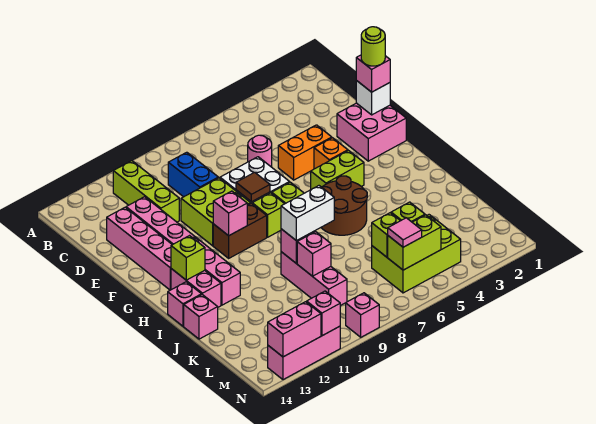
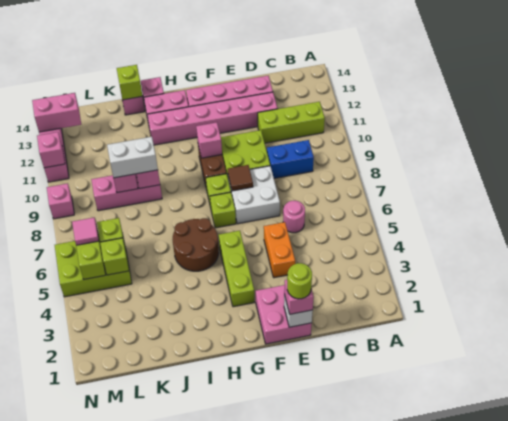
orange 1x1 brick [314,138,348,169] -> none
lime 1x2 brick [311,151,364,190] -> lime 1x3 brick [219,231,254,307]
lime 1x1 brick [171,236,205,280] -> lime 1x1 brick moved to [117,65,143,100]
white 1x2 brick [281,186,334,241] -> white 1x2 brick turned to [107,137,158,178]
lime 2x3 brick [372,215,461,293] -> lime 2x3 brick turned to [55,241,132,297]
pink 1x2 brick [268,302,321,357] -> pink 1x2 brick turned to [32,93,81,132]

